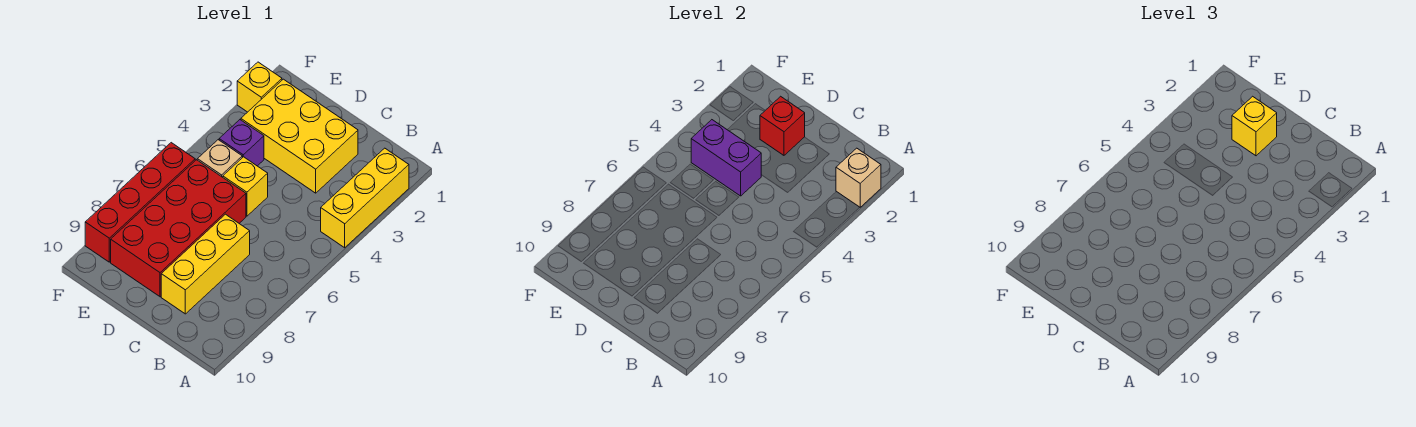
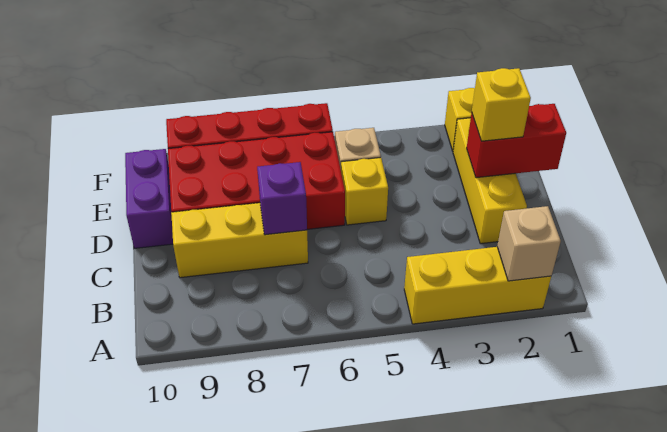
yellow 2x3 brick [241,79,358,193] -> yellow 1x3 brick [453,118,527,244]
red 1x1 brick [760,96,805,155] -> red 1x2 brick [467,104,566,178]
purple 1x2 brick [691,120,761,196] -> purple 1x2 brick moved to [125,149,173,248]
purple 1x1 brick [219,120,264,166] -> purple 1x1 brick moved to [257,162,307,235]

